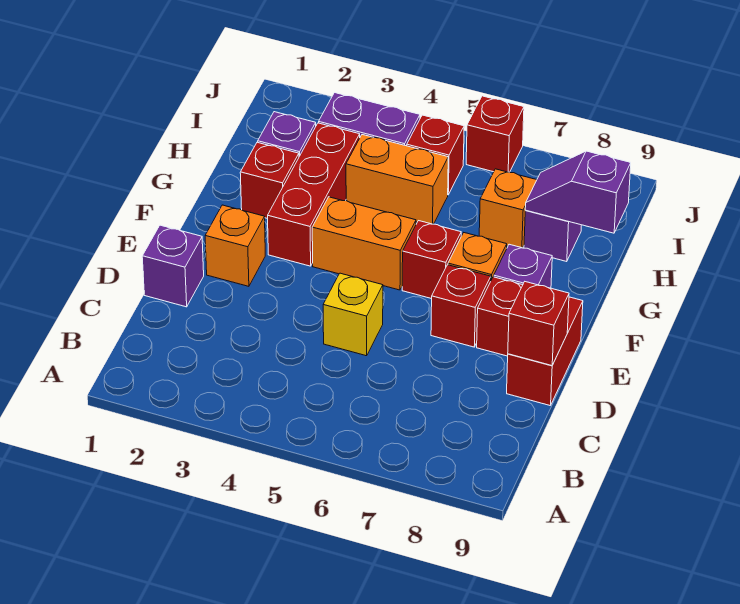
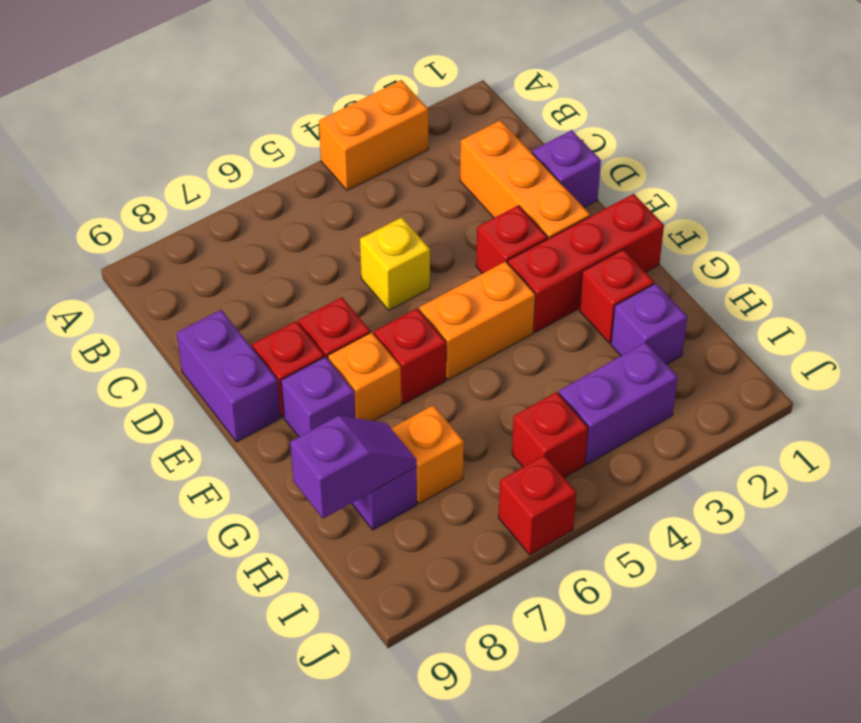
red 1x2 brick [507,297,583,406] -> purple 1x2 brick [177,310,281,442]
red 1x1 brick [508,282,569,366] -> red 1x1 brick moved to [476,206,548,274]
orange 1x1 brick [205,205,265,286] -> orange 1x3 brick [460,120,590,239]
red 1x3 brick [268,123,360,266] -> red 1x3 brick turned to [508,194,664,332]
orange 1x2 brick [346,135,448,224] -> orange 1x2 brick moved to [319,80,428,190]

